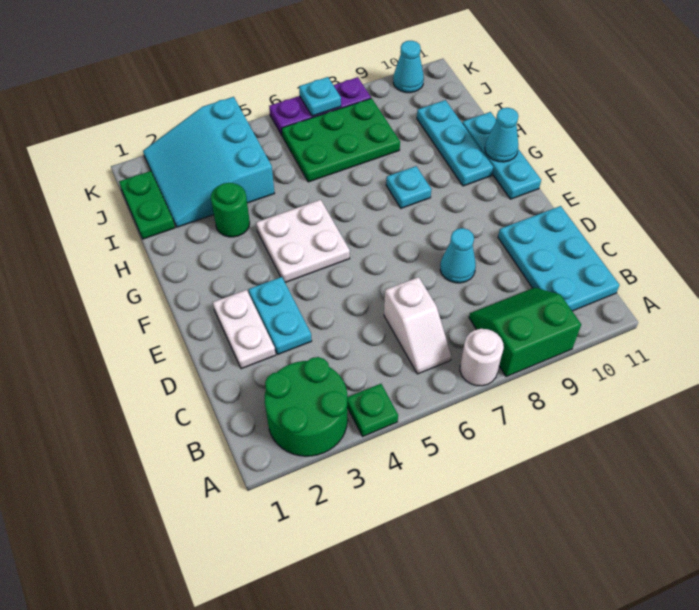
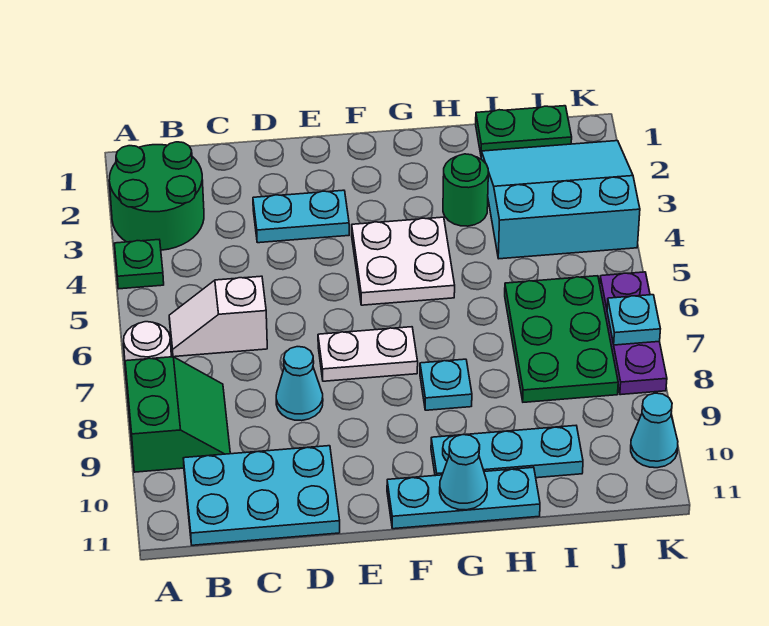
white 1x2 plate [213,290,276,369] -> white 1x2 plate moved to [318,327,418,381]

